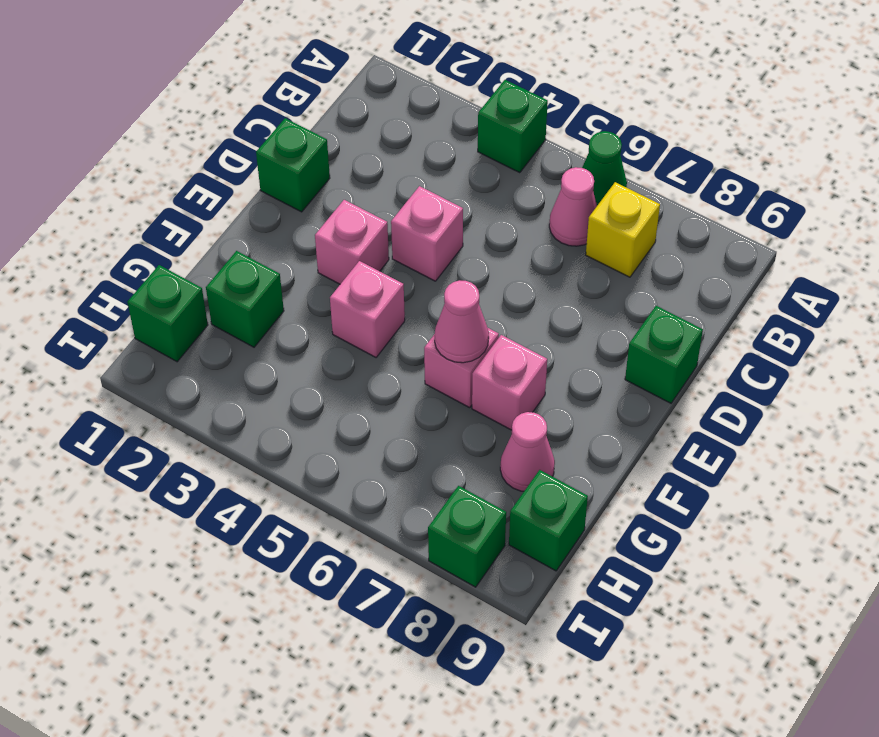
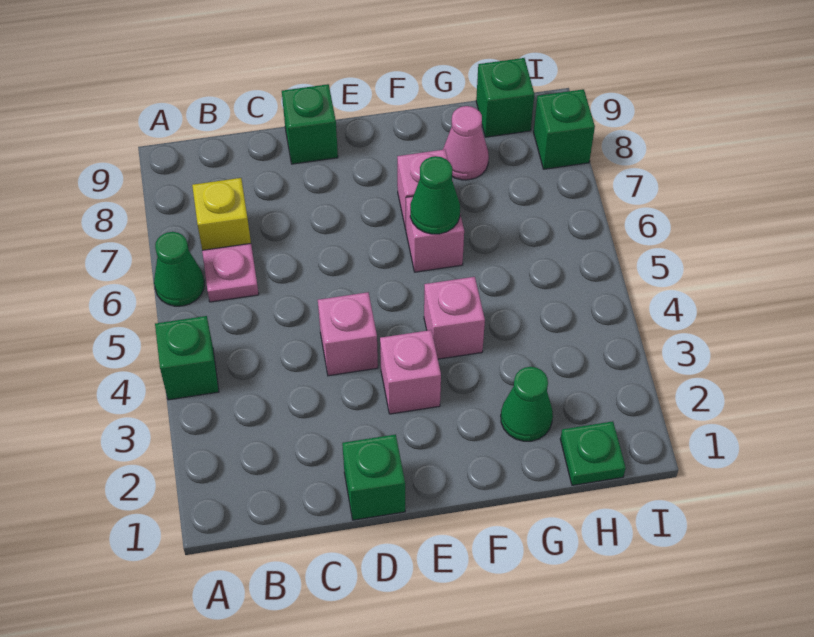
pink 1x1 cone [549,167,597,246] -> pink 1x1 plate [202,243,259,302]
pink 1x1 cone [434,280,489,363] -> green 1x1 cone [410,156,460,234]
green 1x1 brick [206,251,284,347] -> green 1x1 cone [501,367,553,441]
green 1x1 brick [127,265,208,362] -> green 1x1 plate [560,421,626,485]

